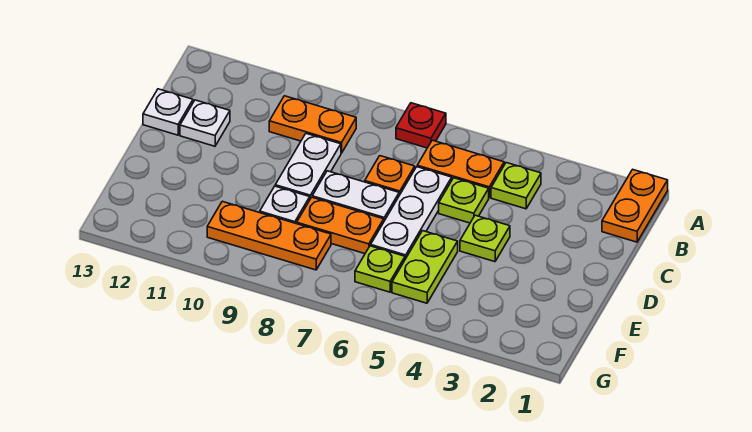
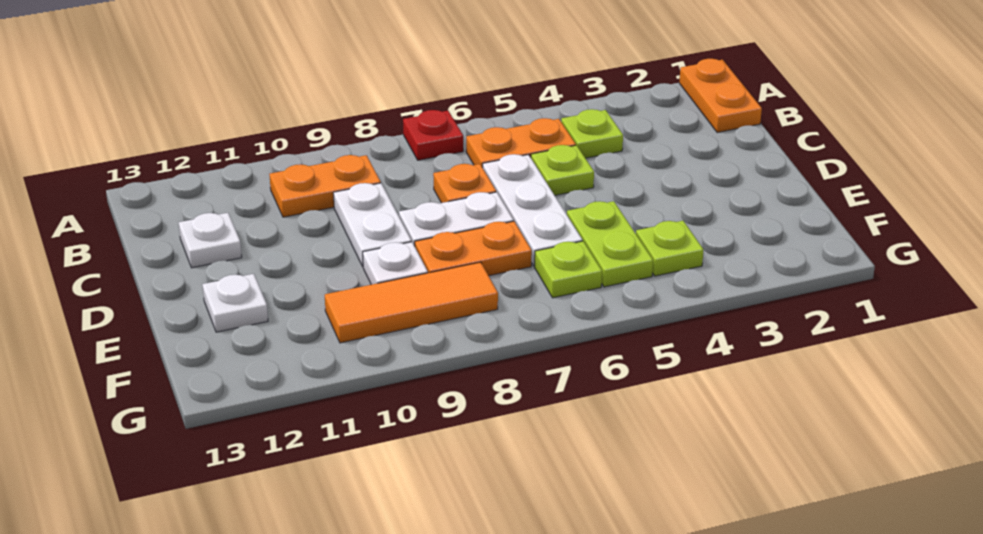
white 1x1 plate [143,89,193,135] -> white 1x1 plate moved to [202,274,268,332]
lime 1x1 plate [460,215,510,262] -> lime 1x1 plate moved to [636,221,704,276]
orange 1x3 plate [207,201,331,270] -> orange 1x3 tile [325,262,498,343]

